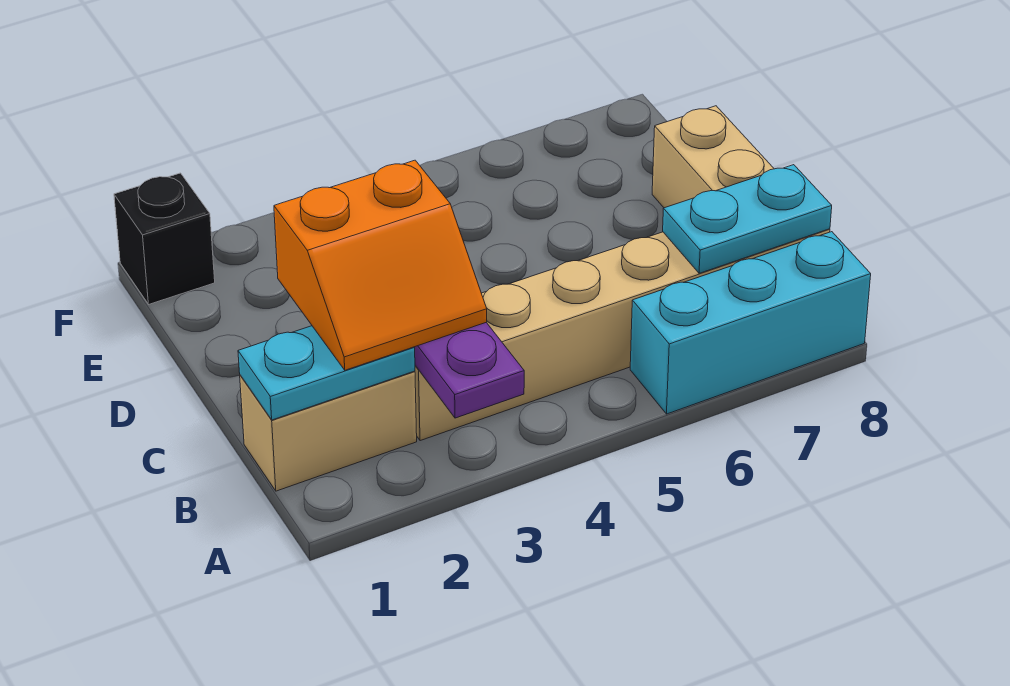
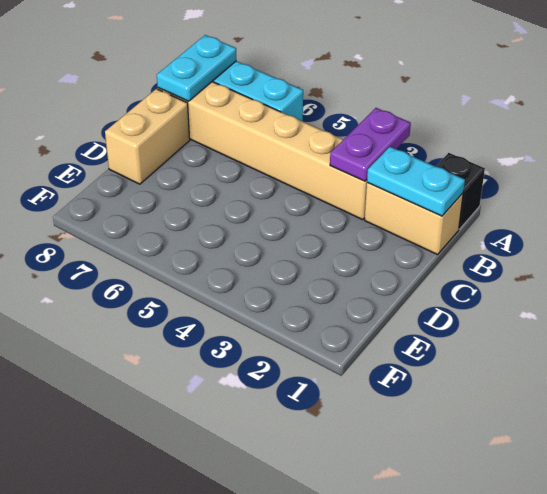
orange 2x2 slope [274,160,487,370] -> none
cyan 1x2 plate [663,165,832,273] -> cyan 1x2 plate turned to [157,35,236,101]
black 1x1 brick [114,173,215,304] -> black 1x1 brick moved to [436,153,485,229]

